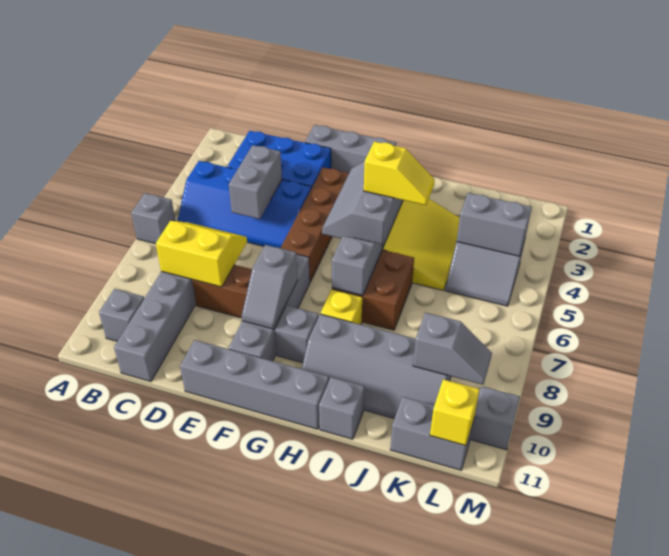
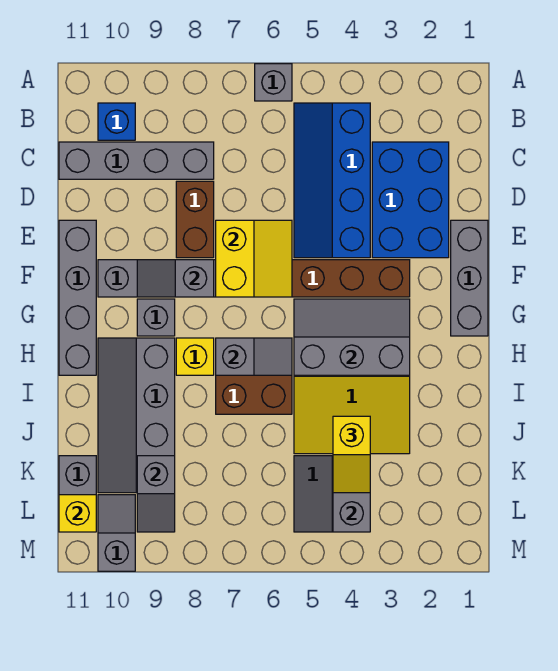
grey 1x1 brick [99,289,144,341] -> blue 1x1 brick [98,103,135,140]
yellow 2x2 slope [156,221,247,287] -> yellow 2x2 slope moved to [216,220,292,297]
grey 1x2 brick [229,145,282,219] -> none
yellow 1x2 slope [364,141,435,205] -> yellow 1x2 slope moved to [333,416,370,493]
grey 1x1 brick [319,377,364,439] -> none

